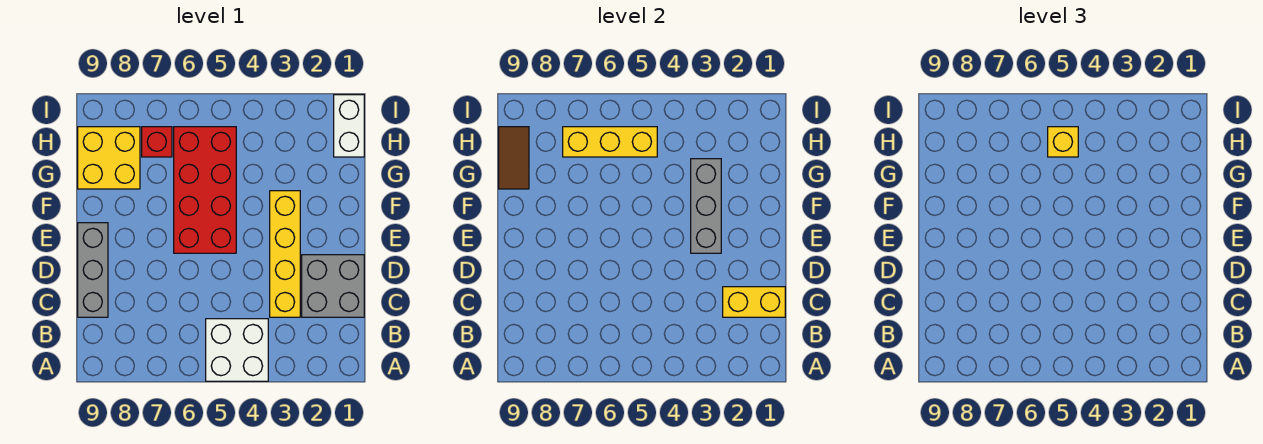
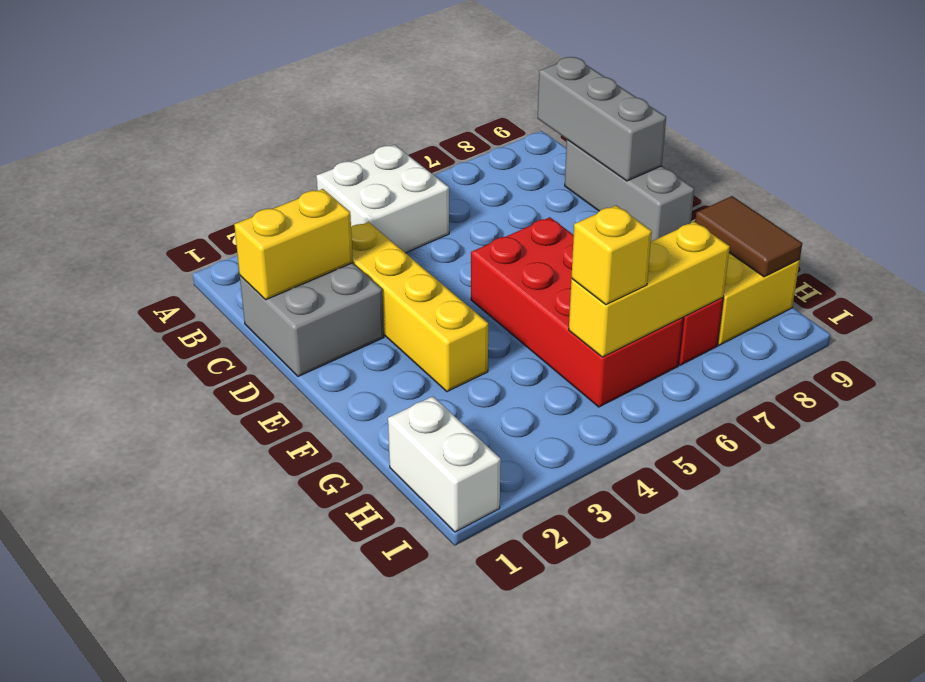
grey 1x3 brick [691,159,721,253] -> grey 1x3 brick moved to [538,57,666,181]

